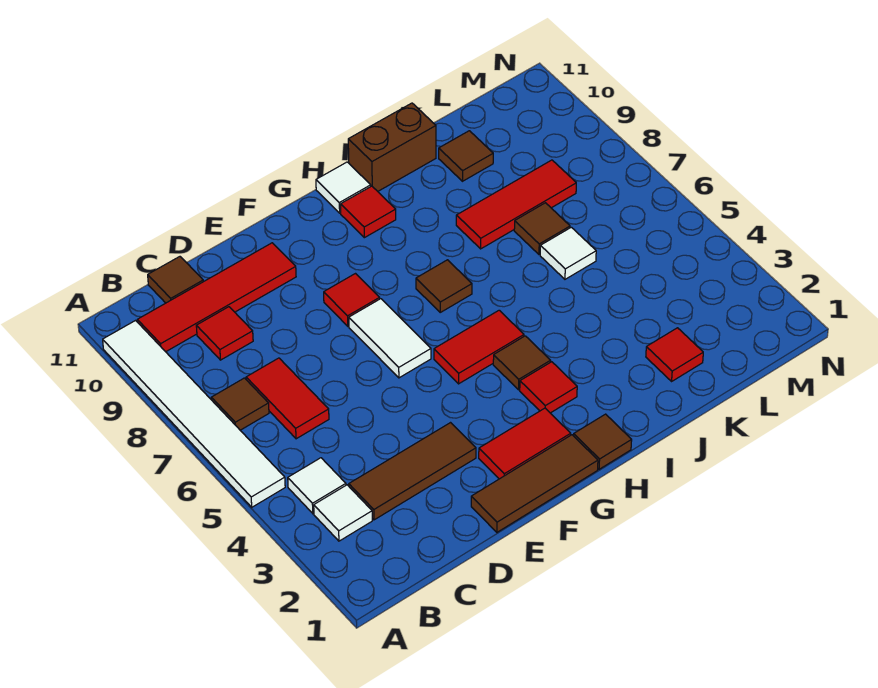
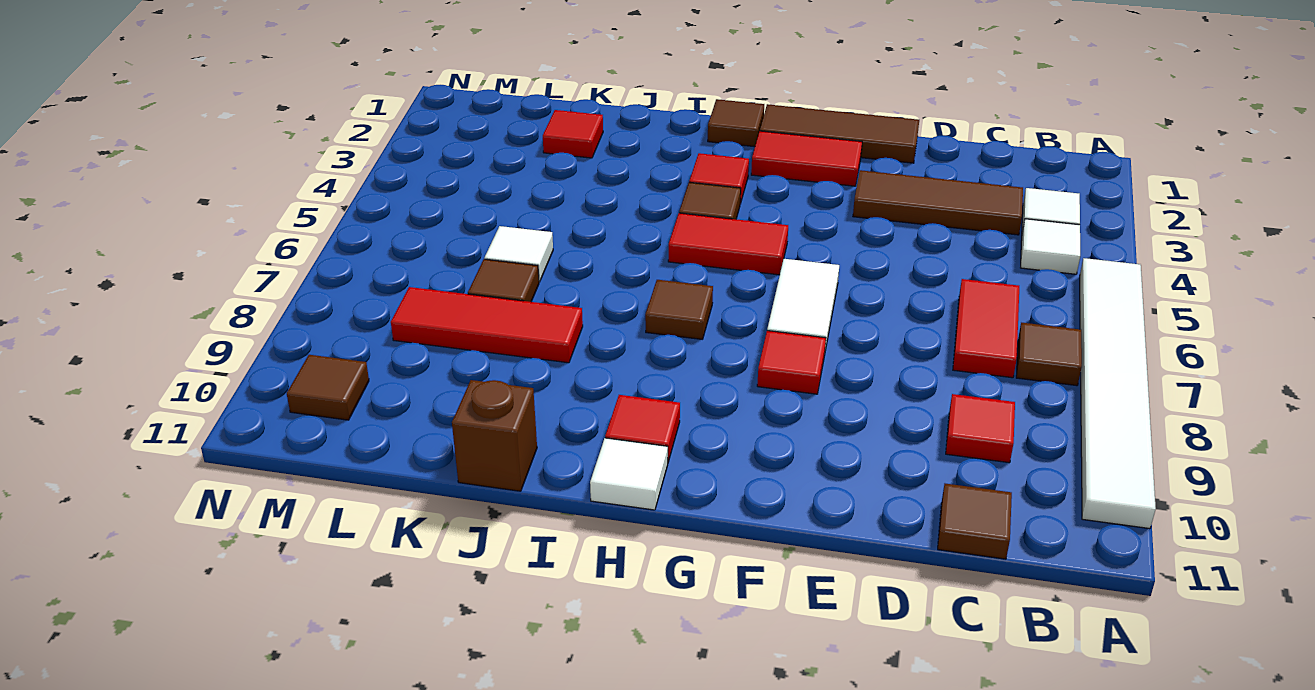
red 1x4 tile [137,243,296,352] -> none
brown 1x2 brick [348,103,436,191] -> brown 1x1 brick [452,380,537,491]
brown 1x1 tile [439,131,493,181] -> brown 1x1 tile moved to [287,355,369,420]

